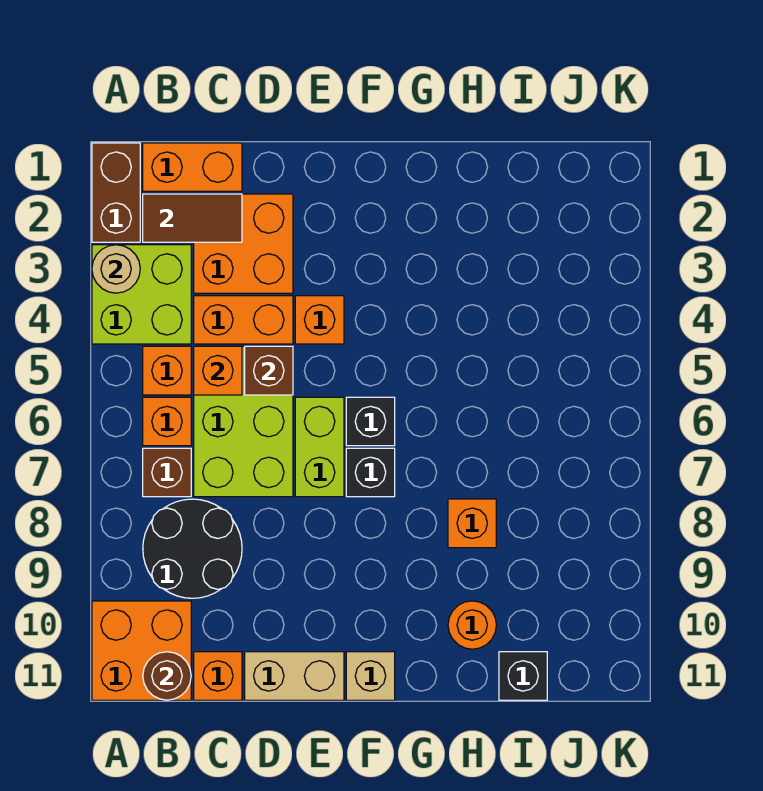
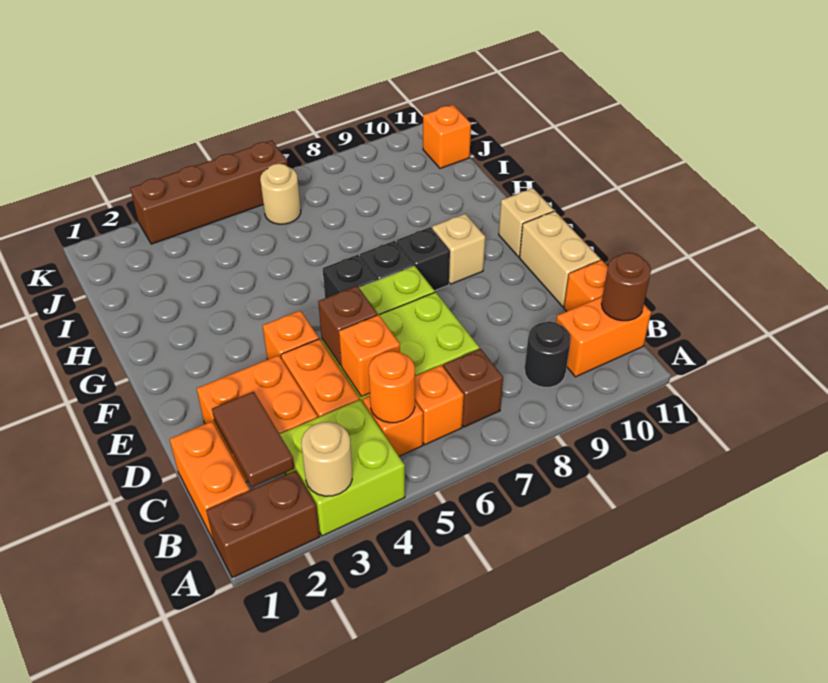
orange 2x2 brick [92,601,191,700] -> orange 1x2 brick [556,296,651,377]
black 2x2 round brick [143,499,242,598] -> black 1x1 round brick [525,321,571,387]
none -> tan 1x1 brick [432,214,485,284]
orange 1x1 brick [448,499,496,548] -> orange 1x1 brick moved to [423,105,471,168]
orange 1x1 round brick [448,601,496,649] -> orange 1x1 round brick moved to [369,351,415,423]
black 1x1 brick [499,652,547,700] -> black 1x1 brick moved to [397,227,450,291]
none -> tan 1x1 round brick [260,164,301,224]
none -> brown 1x4 brick [130,140,288,244]

